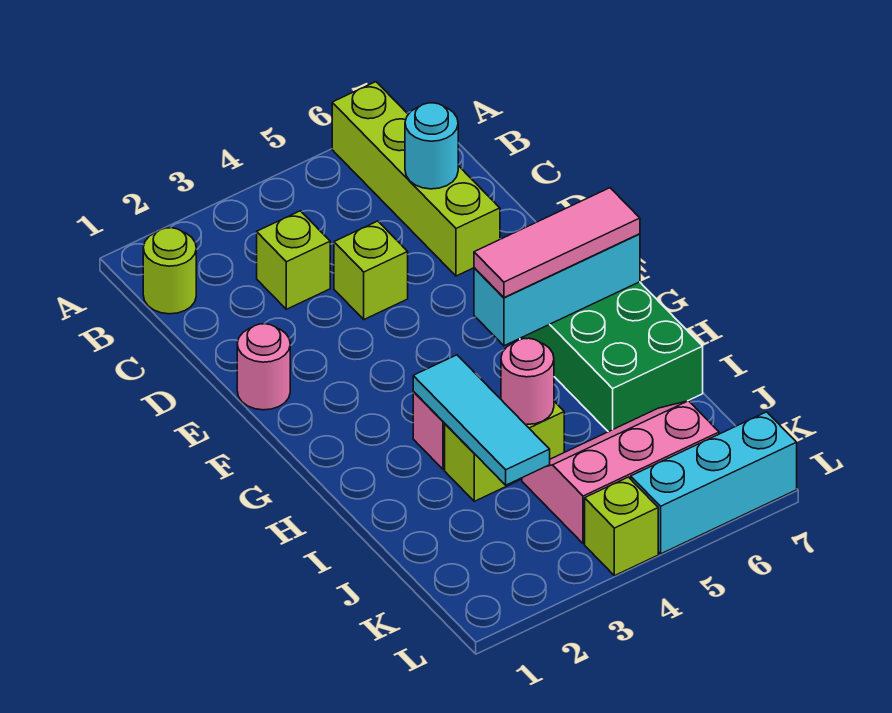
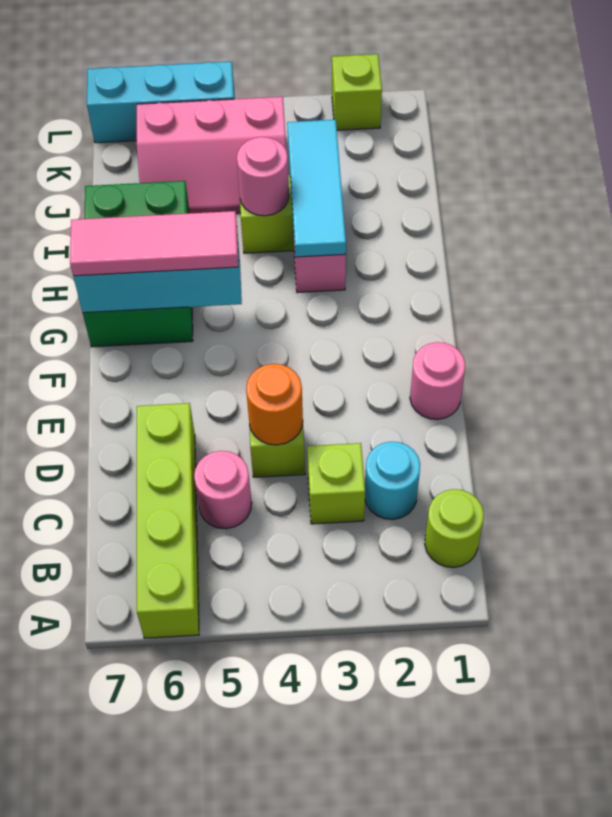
none -> pink 1x1 round brick [194,451,252,529]
cyan 1x1 round brick [405,103,458,189] -> cyan 1x1 round brick moved to [365,442,420,519]
none -> orange 1x1 round brick [246,364,303,445]
lime 1x1 brick [585,477,658,576] -> lime 1x1 brick moved to [332,54,382,130]

